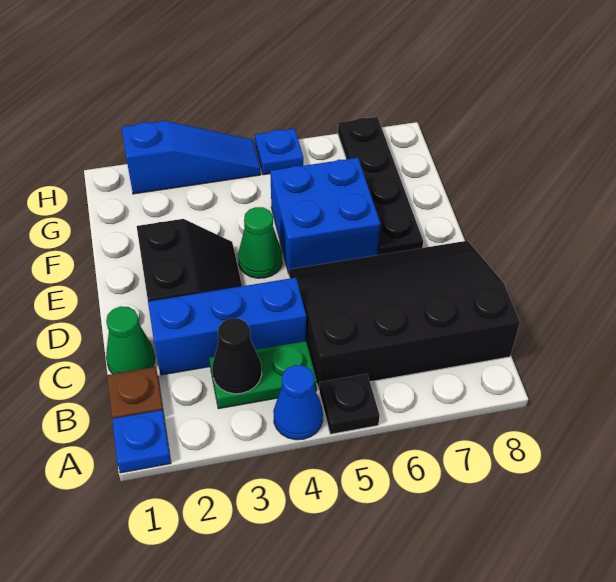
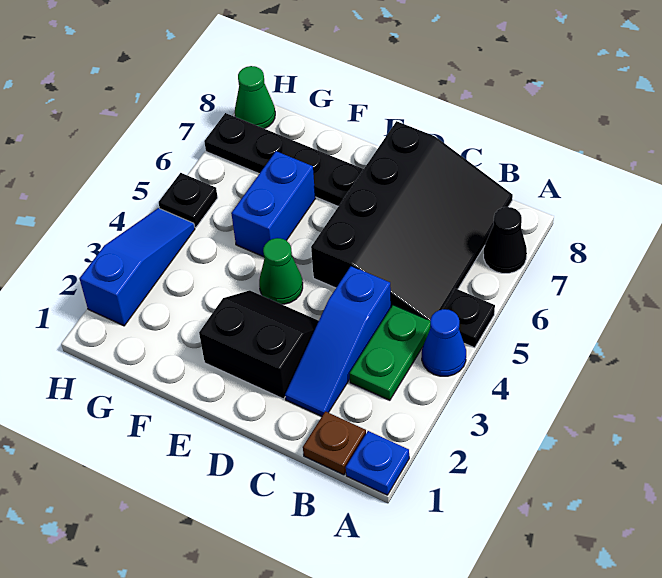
black 1x1 cone [212,318,262,394] -> black 1x1 cone moved to [484,207,527,273]
black 3x4 slope [289,241,520,390] -> black 3x4 slope turned to [311,121,513,320]
green 1x1 cone [106,306,155,374] -> green 1x1 cone moved to [235,66,275,129]
blue 1x3 brick [148,278,306,375] -> blue 1x3 slope [285,266,391,416]
blue 2x2 brick [270,158,381,273] -> blue 1x2 brick [231,151,315,257]
blue 1x1 plate [255,129,303,175] -> black 1x1 plate [159,173,218,227]

